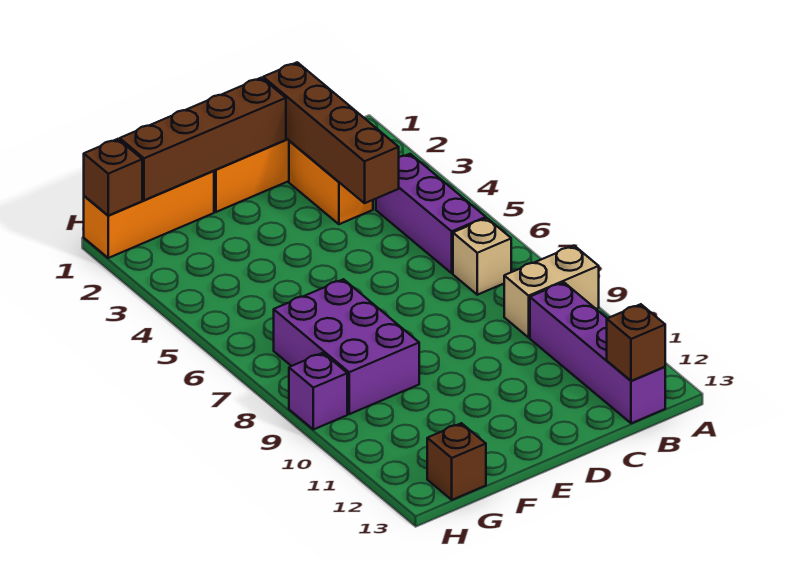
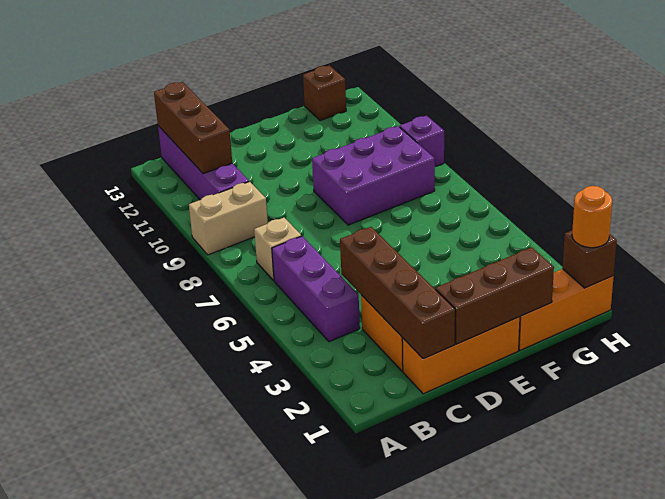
brown 1x1 brick [607,304,665,381] -> brown 1x3 brick [154,82,232,174]
brown 1x4 brick [120,78,286,200] -> brown 1x3 brick [436,247,554,344]
purple 2x3 brick [274,279,419,414] -> purple 2x3 brick turned to [312,126,435,225]
none -> orange 1x1 round brick [572,186,612,248]

